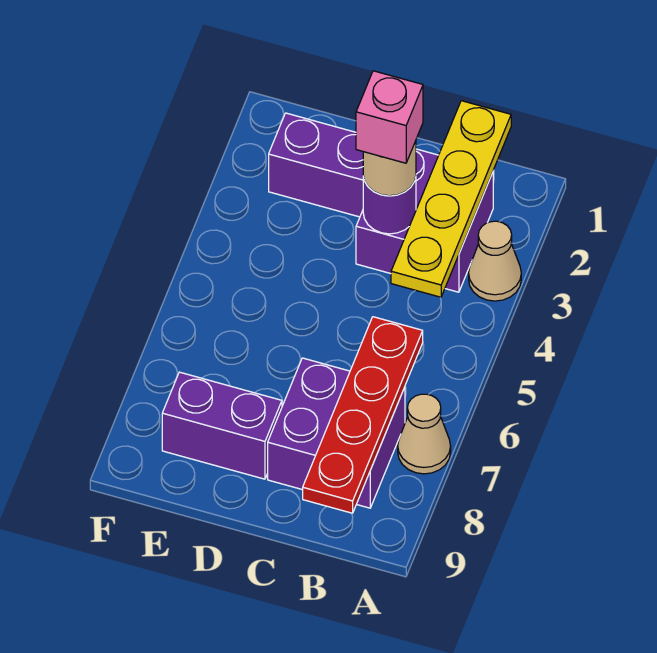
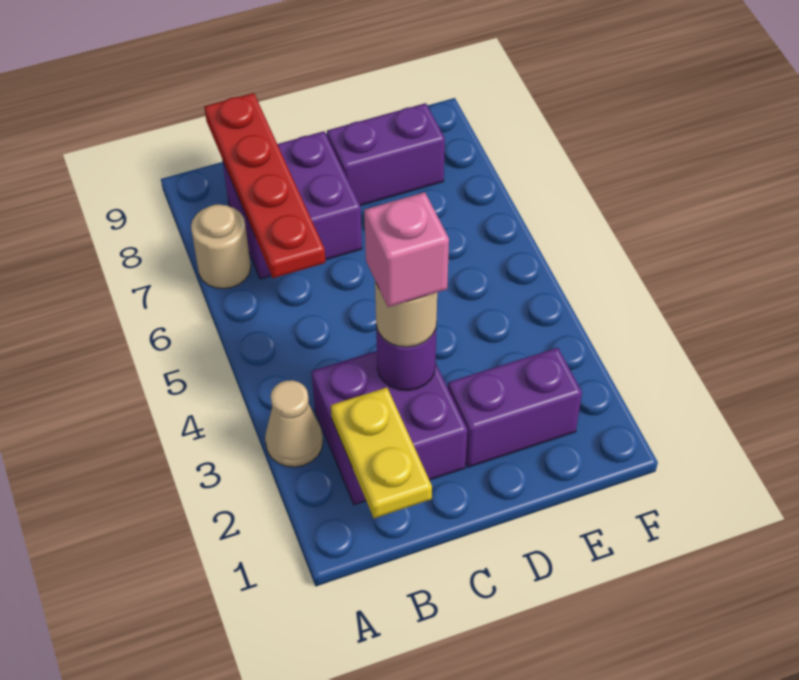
tan 1x1 cone [398,394,451,474] -> tan 1x1 round brick [191,205,251,289]
yellow 1x4 plate [391,101,511,297] -> yellow 1x2 plate [331,388,432,518]

